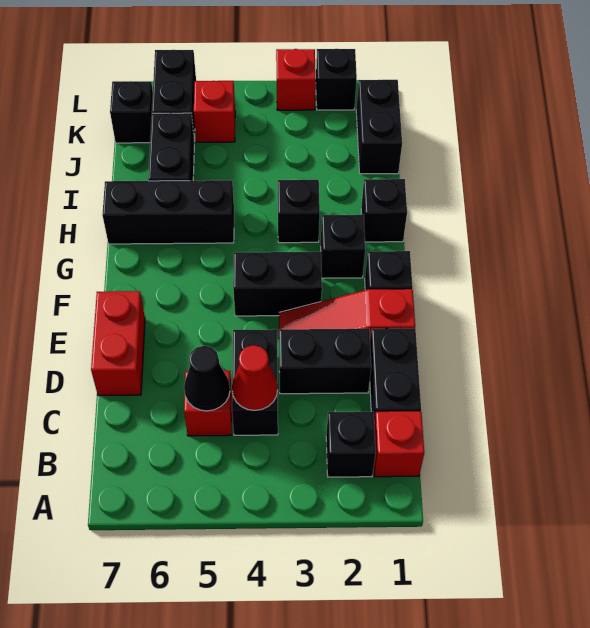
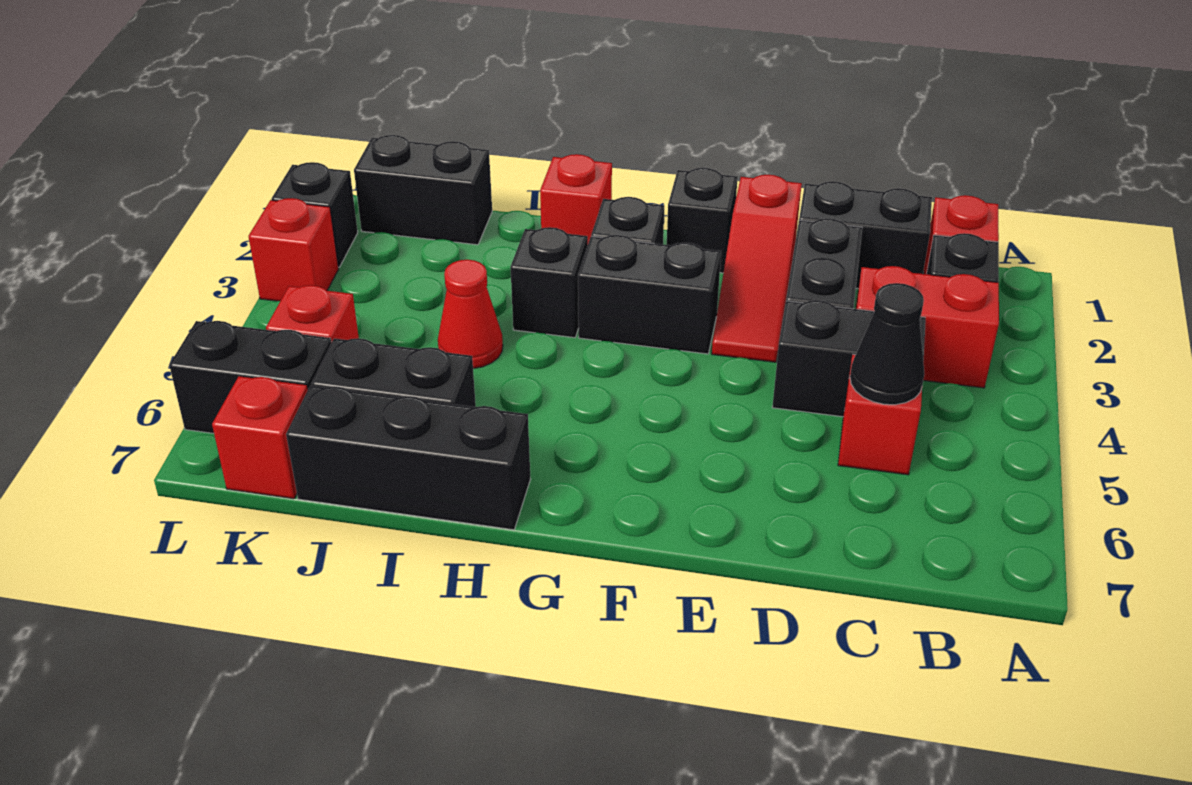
red 1x1 cone [232,345,278,410] -> red 1x1 cone moved to [438,260,503,369]
red 1x2 brick [91,291,145,396] -> red 1x2 brick moved to [856,266,999,388]
black 1x2 brick [233,252,322,316] -> black 1x2 brick turned to [578,235,721,354]
black 1x1 brick [361,179,407,242] -> red 1x1 brick [540,154,612,243]
black 1x3 brick [102,180,234,244] -> black 1x3 brick turned to [286,386,530,530]
black 1x1 brick [110,81,153,143] -> red 1x1 brick [212,376,308,499]

